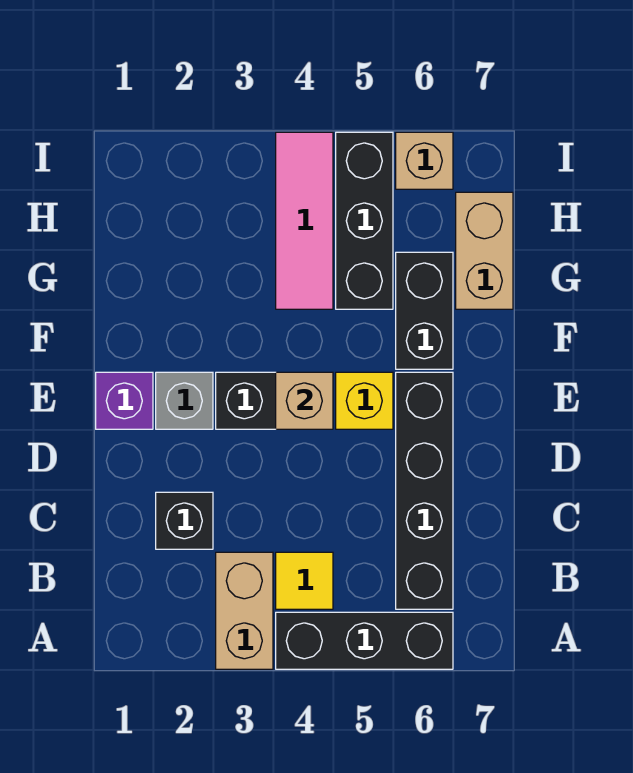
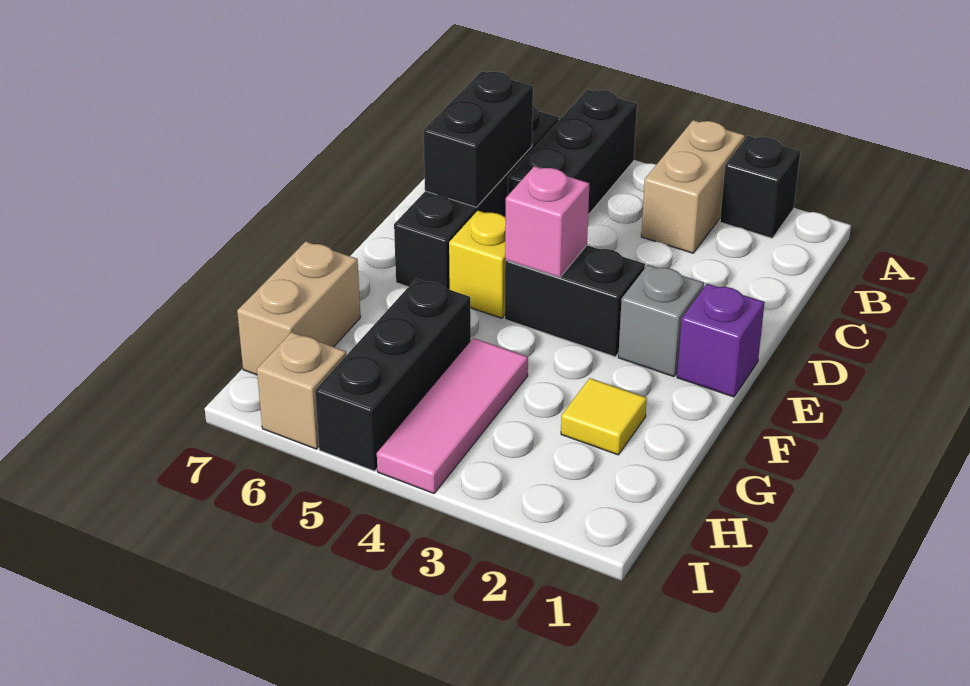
black 1x3 brick [276,612,453,669] -> black 1x3 brick turned to [508,90,637,215]
yellow 1x1 tile [276,552,333,609] -> yellow 1x1 tile moved to [561,378,647,455]
black 1x1 brick [156,492,213,549] -> black 1x1 brick moved to [720,136,800,238]
tan 1x1 brick [276,372,333,429] -> pink 1x1 brick [505,166,590,278]
black 1x2 brick [396,252,453,369] -> black 1x2 brick moved to [423,71,533,207]

